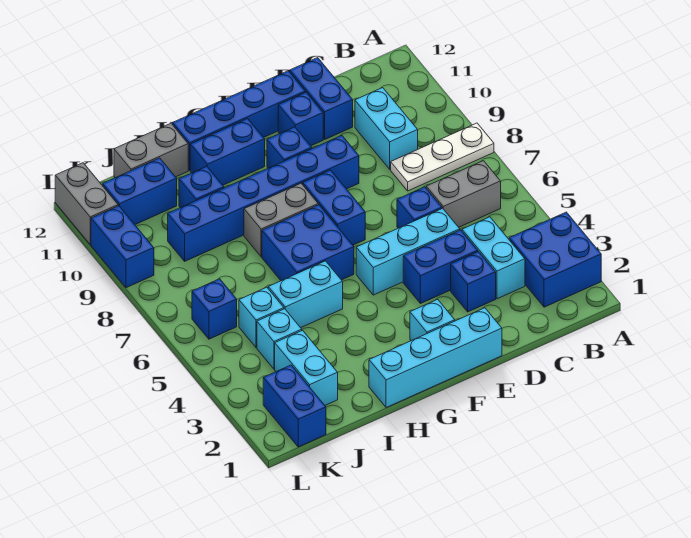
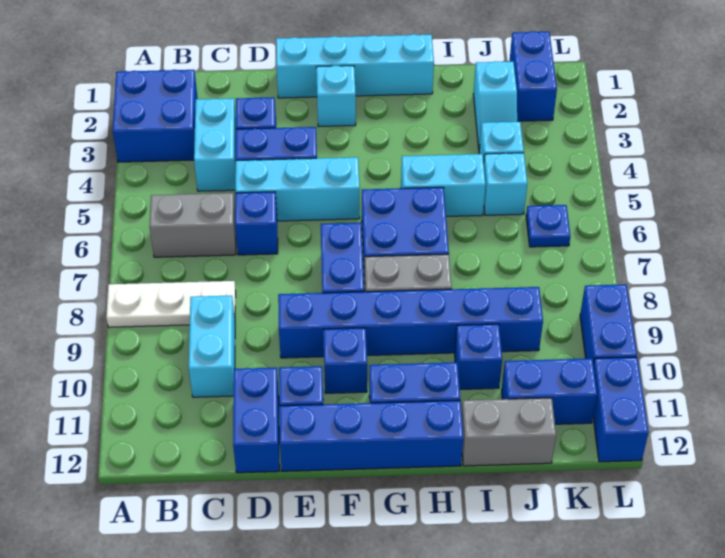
cyan 1x2 brick [275,330,338,405] -> cyan 1x2 slope [473,61,517,148]
blue 1x1 brick [192,279,237,339] -> blue 1x1 plate [526,205,570,247]
grey 1x2 brick [55,163,118,244] -> blue 1x2 brick [593,357,649,462]

